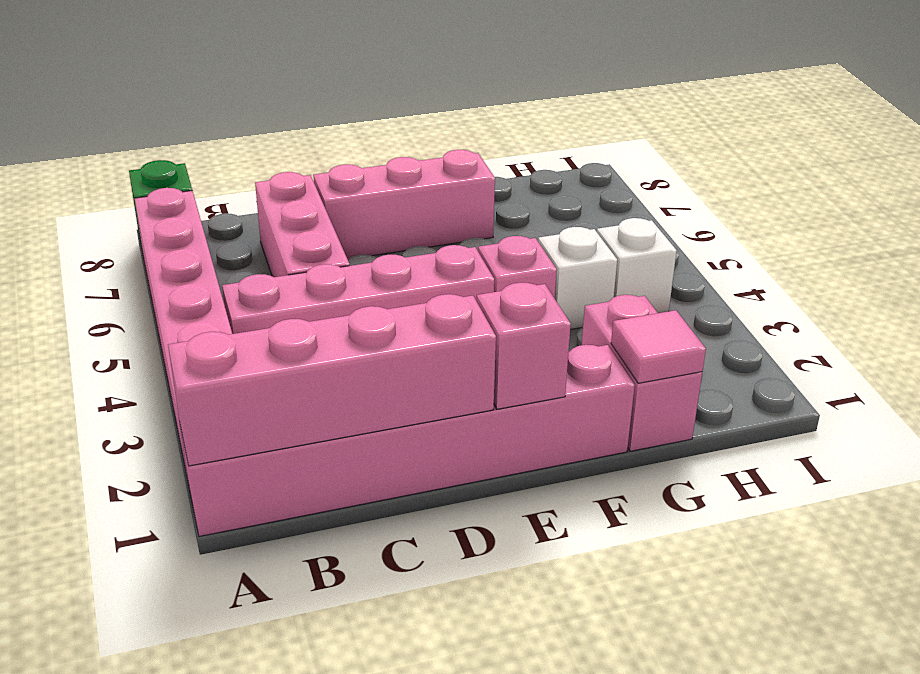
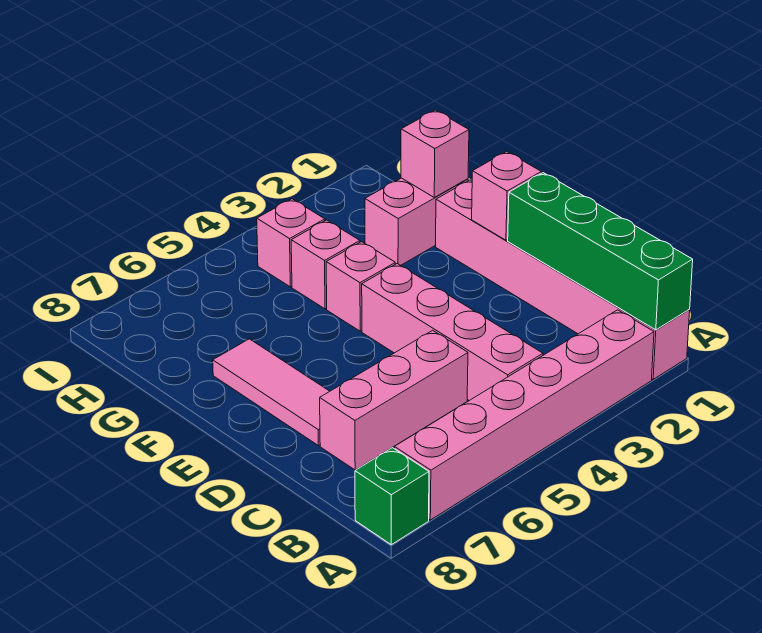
pink 1x4 brick [168,294,496,466] -> green 1x4 brick [508,173,693,330]
pink 1x3 brick [313,150,495,259] -> pink 1x3 tile [213,339,330,446]
pink 1x1 tile [611,310,706,383] -> pink 1x1 brick [401,110,469,197]
white 1x1 brick [538,227,617,329] -> pink 1x1 brick [291,220,360,309]
white 1x1 brick [597,218,677,313] -> pink 1x1 brick [257,199,325,287]

